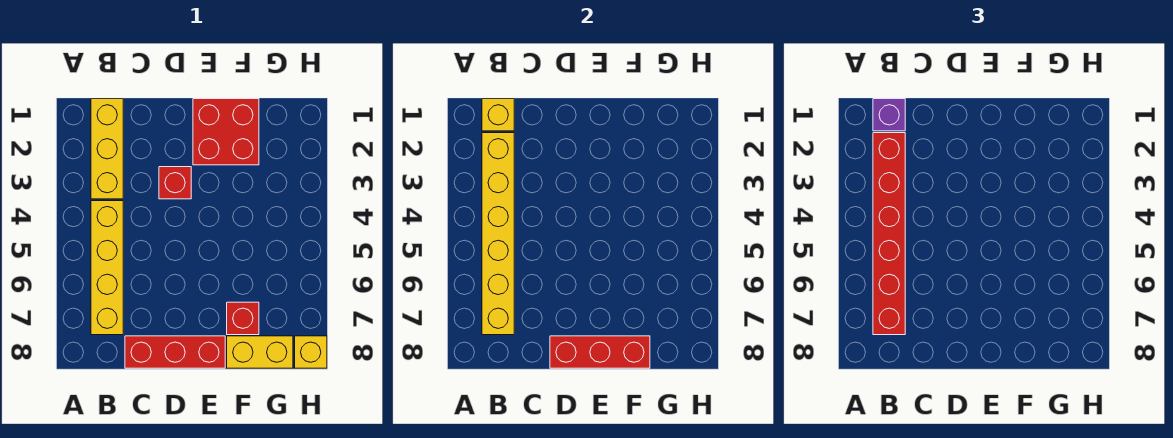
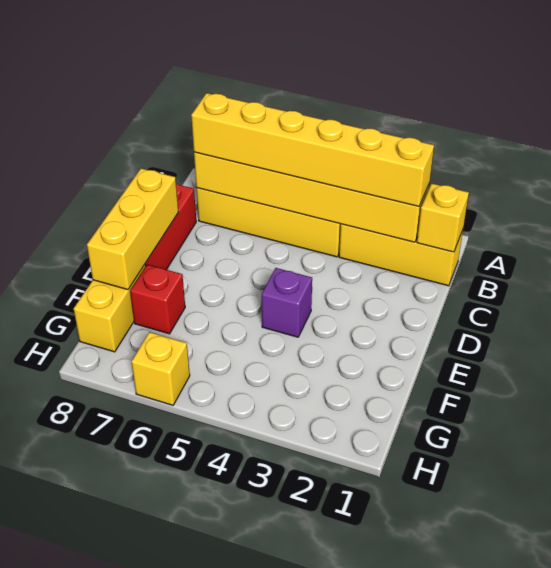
purple 1x1 brick [873,99,905,131] -> purple 1x1 brick moved to [262,268,312,337]
red 1x6 brick [873,133,905,335] -> yellow 1x6 brick [191,93,434,206]
red 1x1 brick [159,167,191,199] -> none
red 1x3 brick [550,336,650,368] -> yellow 1x3 brick [87,168,178,290]
red 2x2 brick [193,99,259,165] -> none
yellow 1x1 brick [295,336,327,368] -> yellow 1x1 brick moved to [131,332,190,405]

